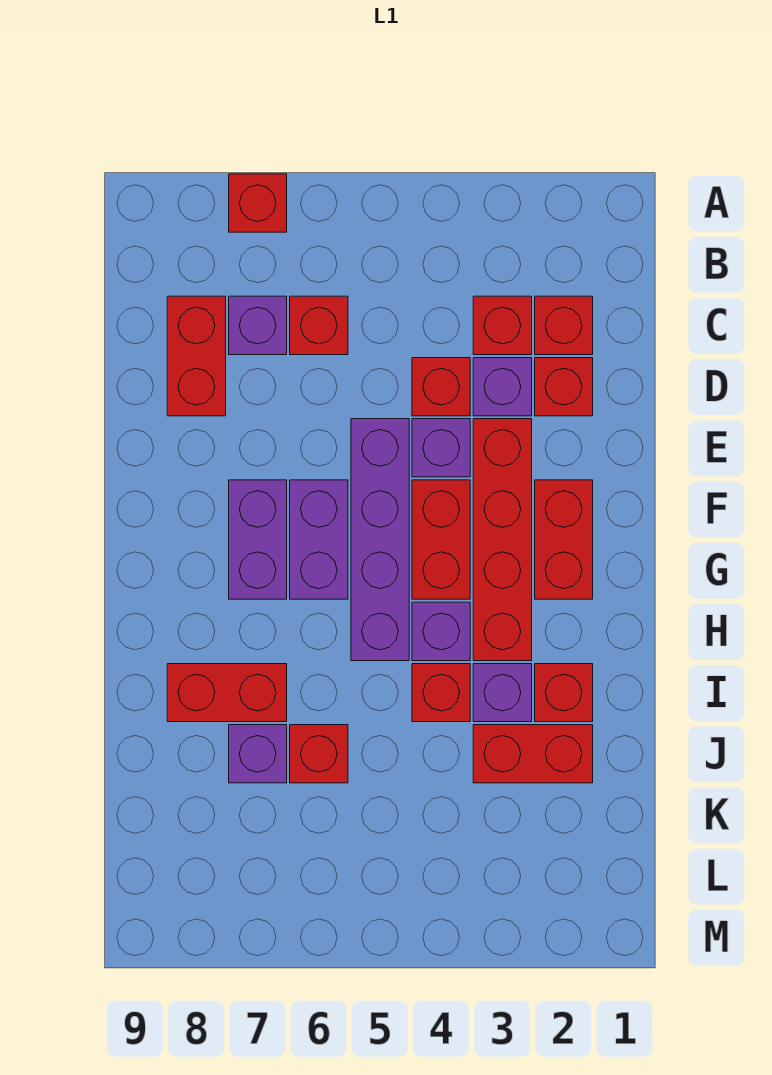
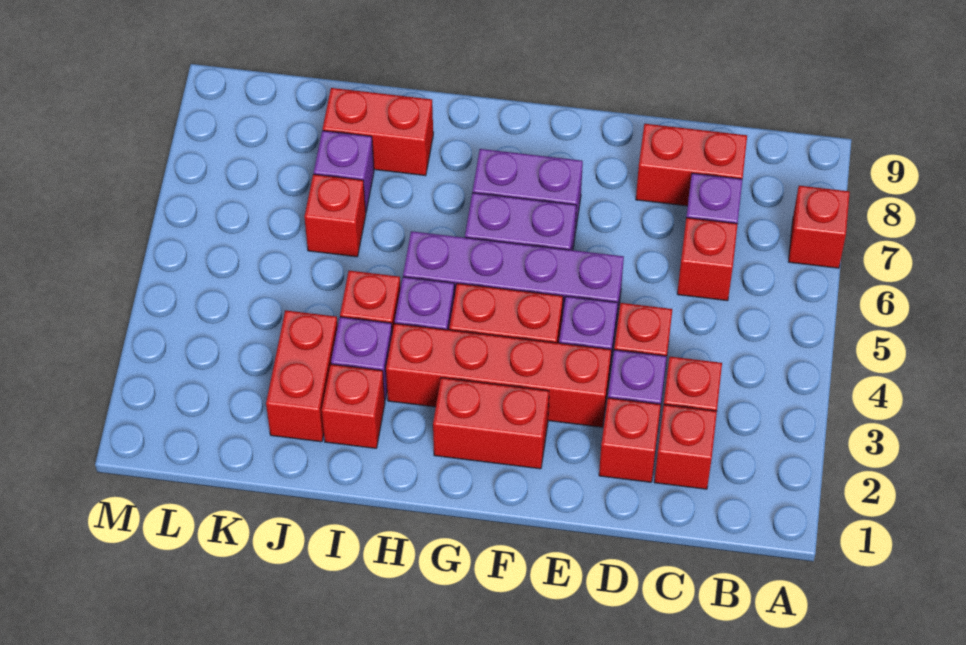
red 1x2 brick [167,664,287,722] -> red 1x2 brick turned to [323,88,433,176]

